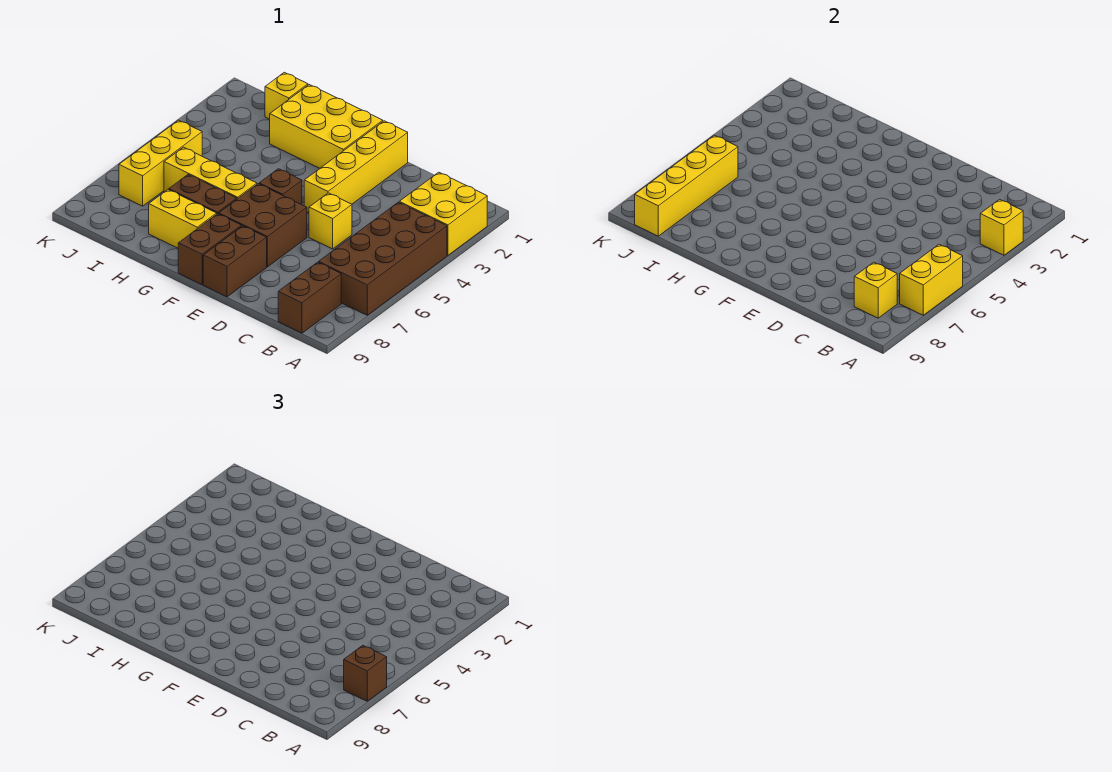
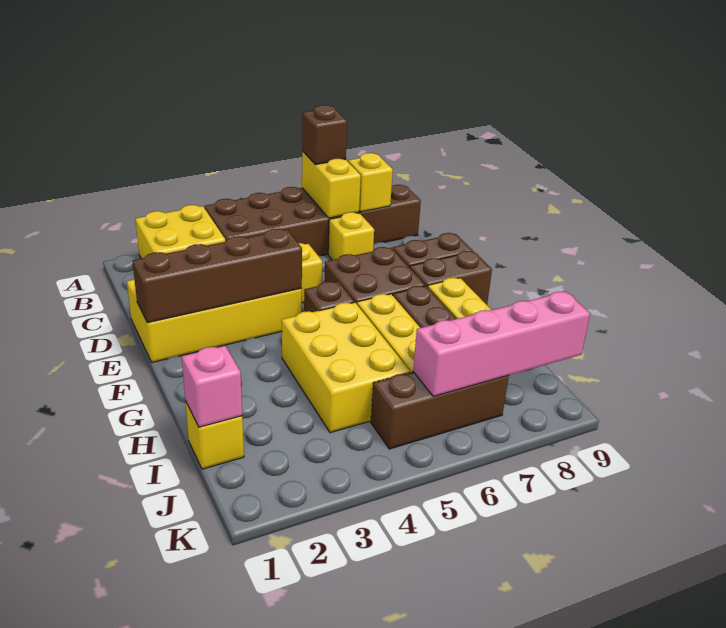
yellow 1x1 brick [980,199,1023,255] -> yellow 1x1 brick moved to [328,212,374,260]
yellow 1x2 brick [900,244,963,315] -> yellow 1x2 brick turned to [302,151,361,218]
yellow 1x4 brick [304,121,408,213] -> yellow 2x4 brick [127,280,302,362]
none -> brown 1x4 brick [132,229,302,323]
yellow 2x3 brick [270,85,383,168] -> yellow 2x3 brick moved to [282,302,410,433]
none -> pink 1x1 brick [182,346,242,427]
yellow 1x3 brick [119,120,202,206] -> brown 1x3 brick [371,372,509,449]
yellow 1x4 brick [635,135,738,236] -> pink 1x4 brick [413,292,590,396]

